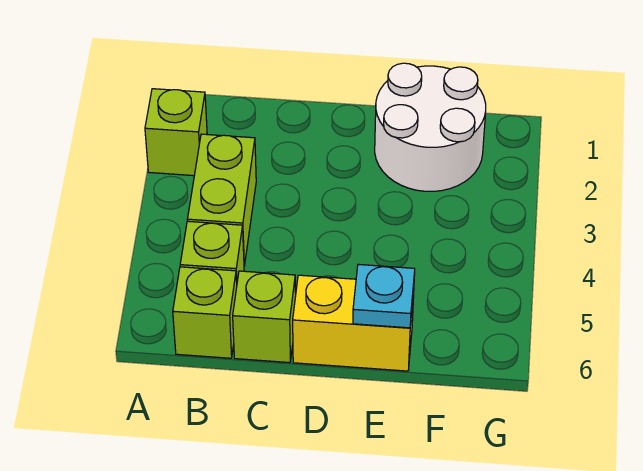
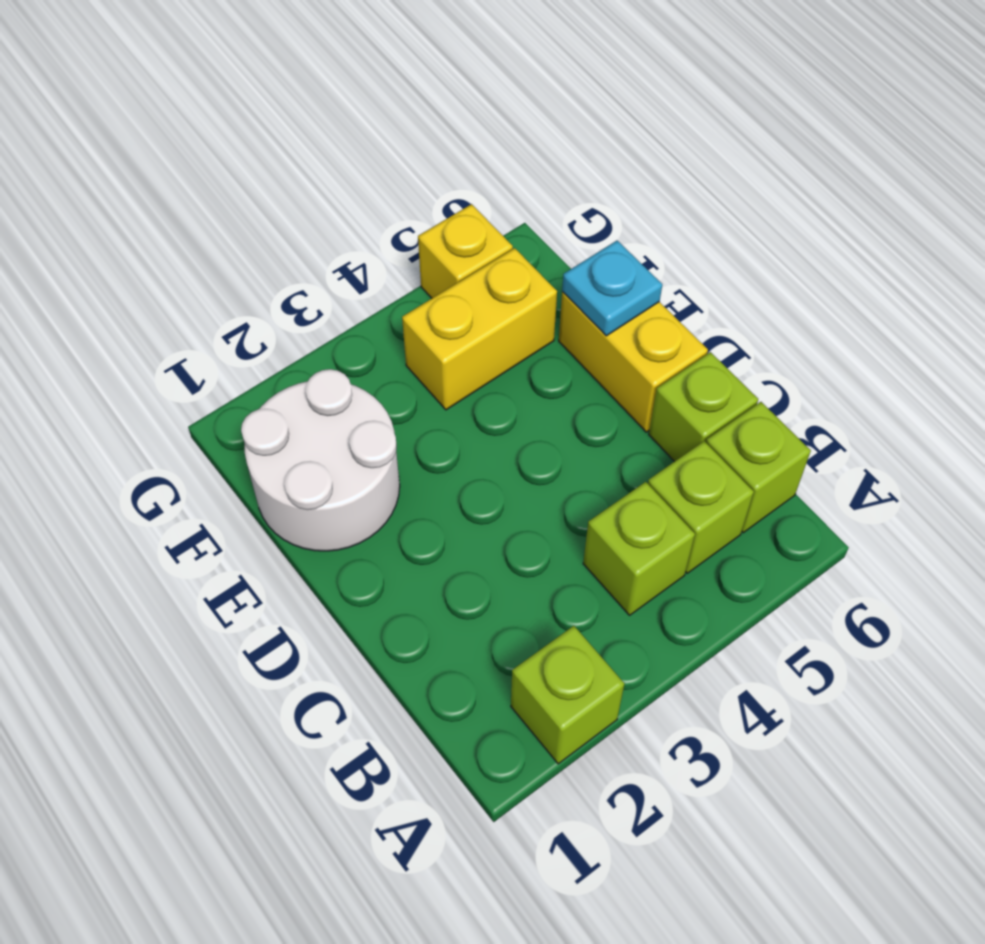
lime 1x2 brick [188,134,256,266] -> lime 1x1 brick [583,482,695,615]
none -> yellow 1x2 brick [402,248,557,410]
none -> yellow 1x1 brick [418,204,513,298]

